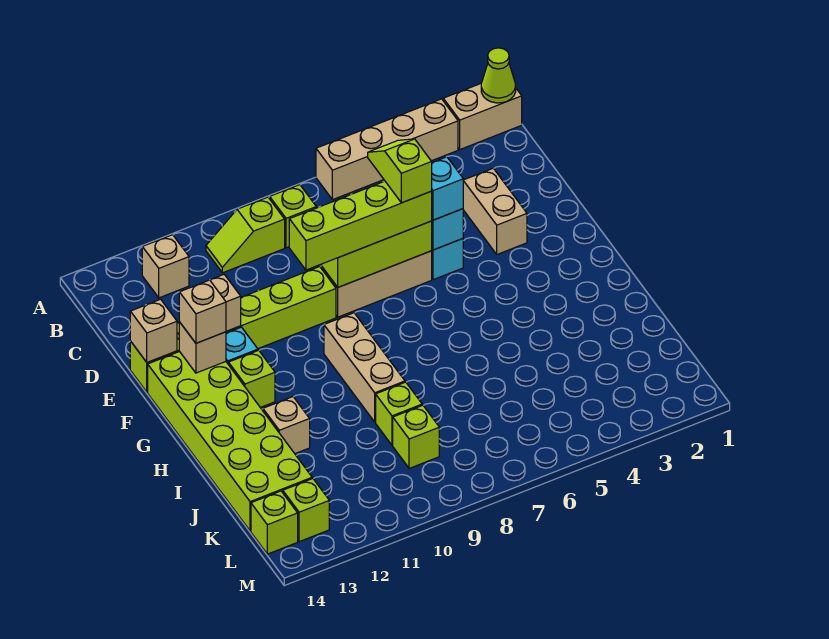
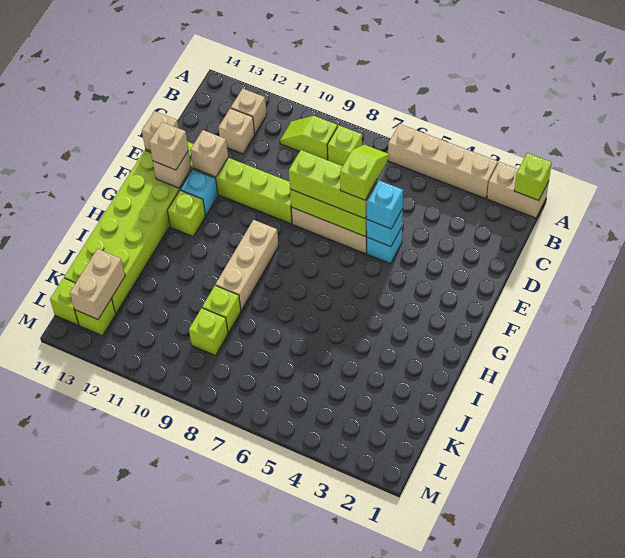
lime 1x1 cone [481,48,516,103] -> lime 1x1 brick [514,153,552,201]
tan 1x2 brick [463,168,527,254] -> tan 1x2 brick moved to [70,249,125,319]
lime 1x4 brick [289,181,432,270] -> lime 1x3 brick [289,150,377,219]
tan 1x1 brick [263,397,310,454] -> tan 1x1 brick moved to [218,108,255,154]

